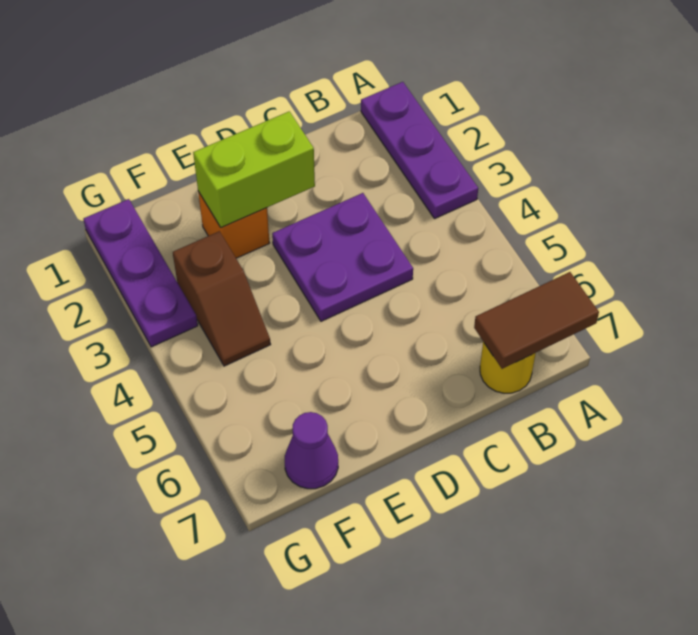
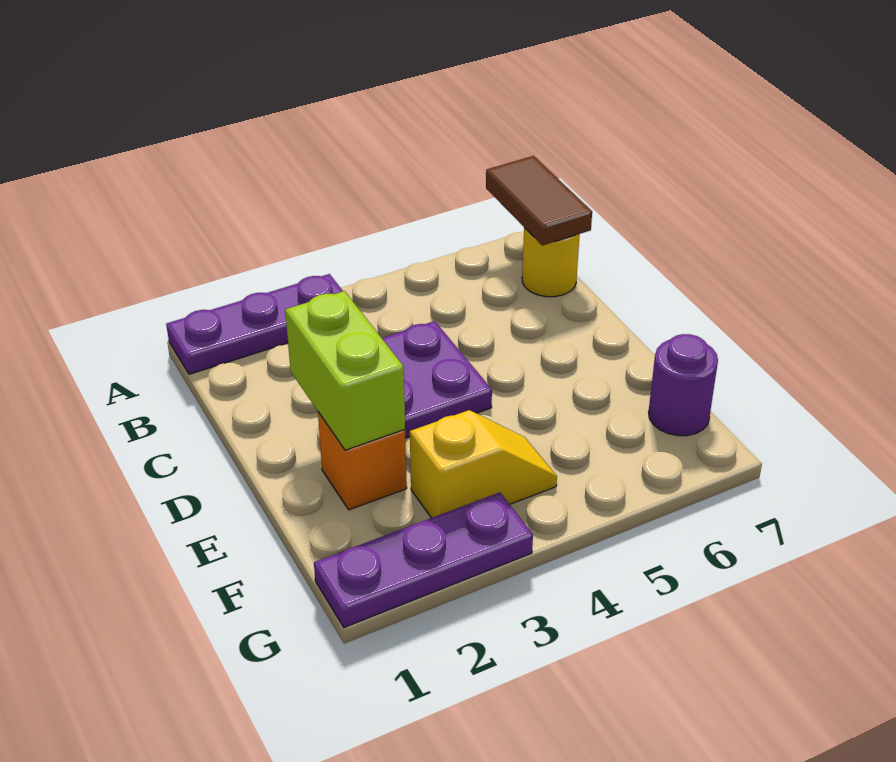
brown 1x2 slope [173,231,271,366] -> yellow 1x2 slope [410,410,557,518]
purple 1x1 cone [285,412,338,489] -> purple 1x1 round brick [649,334,718,436]

